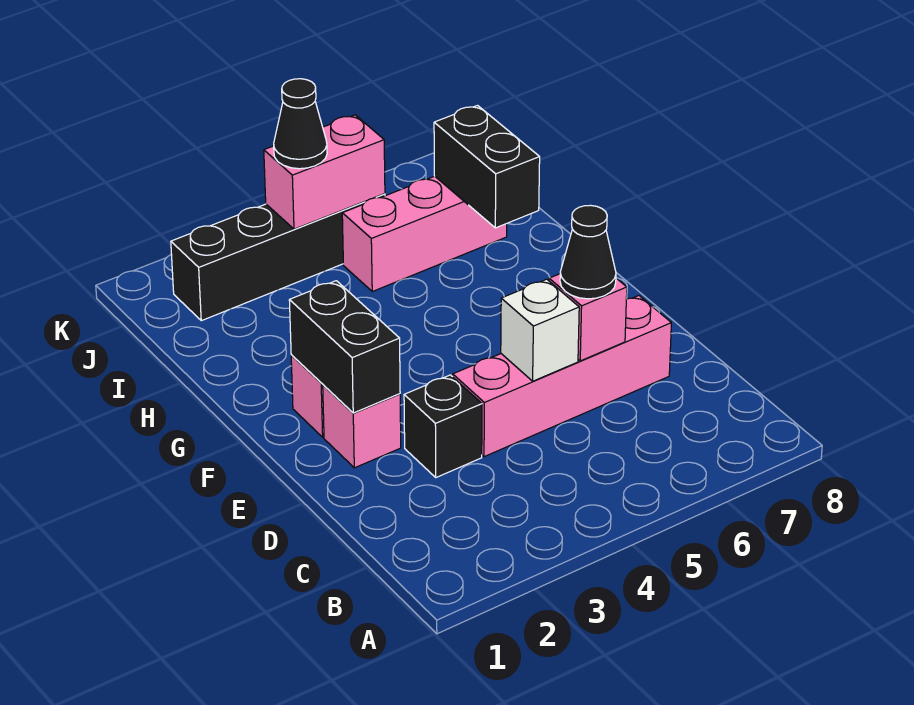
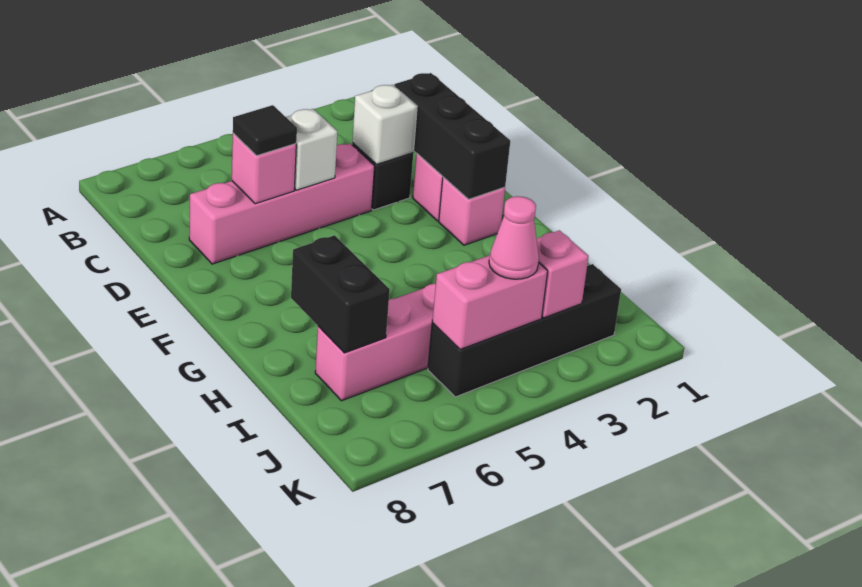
none -> white 1x1 brick [352,85,417,164]
black 1x1 cone [560,205,616,299] -> black 1x1 tile [233,105,297,156]
black 1x2 brick [289,281,400,413] -> black 1x3 brick [394,73,510,199]
none -> pink 1x1 brick [537,230,589,318]
black 1x1 cone [274,79,327,169] -> pink 1x1 cone [489,196,539,279]

